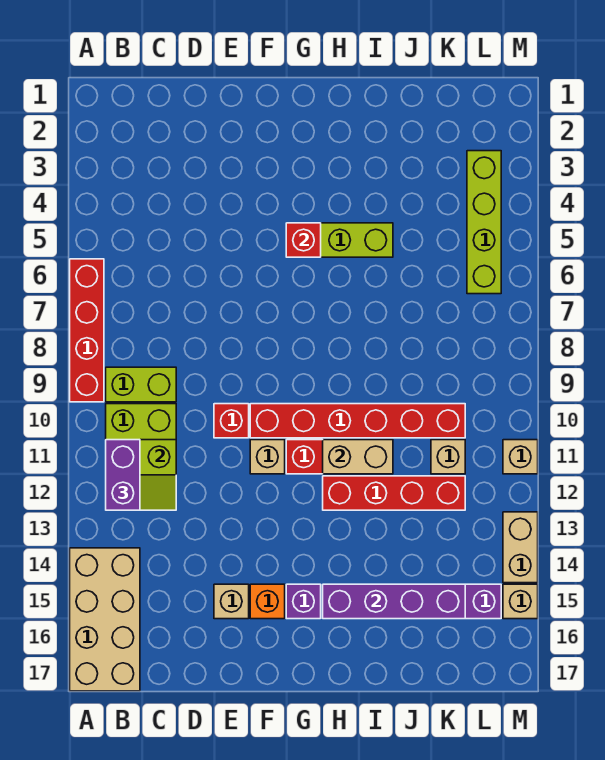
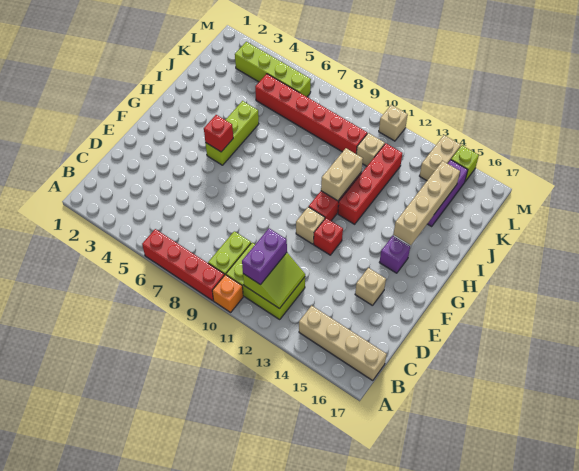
tan 2x4 brick [70,548,140,691] -> tan 1x4 brick [299,305,387,381]
purple 1x2 brick [106,440,140,510] -> purple 1x2 brick turned to [242,228,287,285]
red 1x1 brick [214,404,249,438] -> red 1x1 brick moved to [314,218,343,255]
red 1x6 brick [250,404,465,438] -> red 1x6 brick turned to [255,74,367,154]
orange 1x1 brick [250,584,285,619] -> orange 1x1 brick moved to [212,275,243,312]
purple 1x4 brick [323,584,465,619] -> tan 1x4 brick [393,161,460,245]
tan 1x2 brick [503,512,538,583] -> tan 1x2 brick turned to [420,135,461,181]
tan 1x1 brick [503,584,538,619] -> lime 1x1 brick [451,146,479,181]

